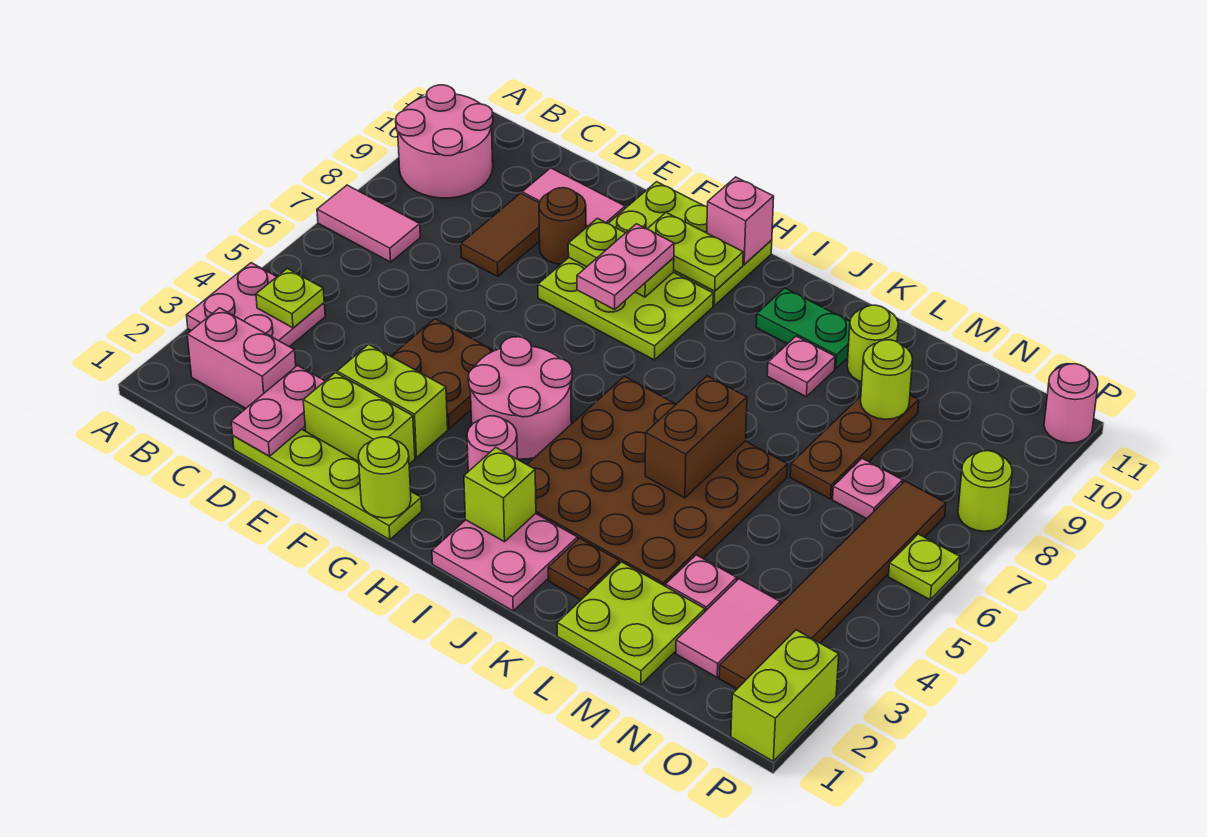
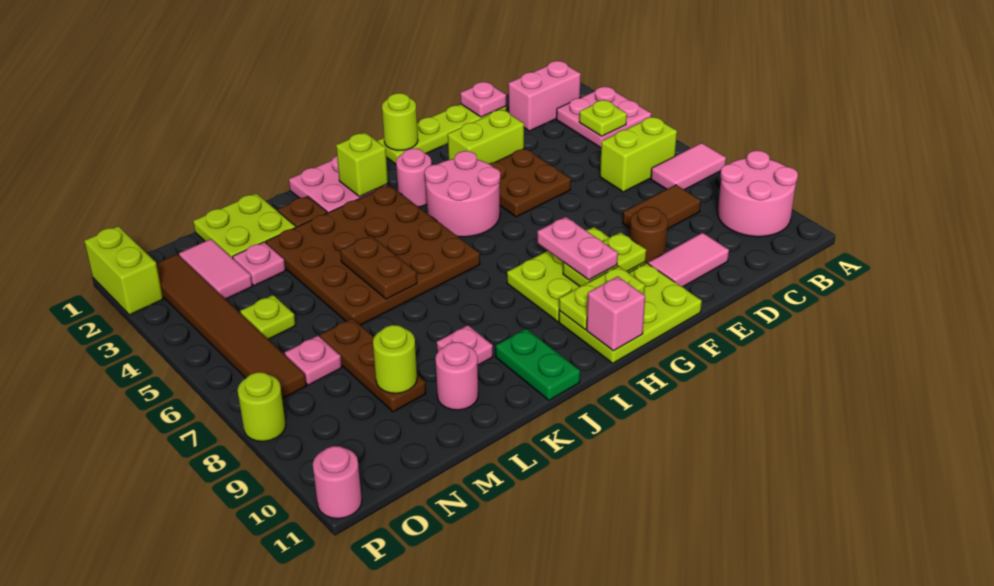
pink 1x2 plate [231,366,325,456] -> pink 1x1 plate [460,82,506,117]
brown 1x2 tile [461,193,540,276] -> brown 1x2 tile turned to [623,185,701,229]
lime 1x2 brick [303,373,415,464] -> lime 1x2 brick moved to [600,117,677,192]
green 1x2 plate [756,288,850,369] -> green 1x2 plate turned to [496,329,580,400]
brown 1x2 brick [645,376,747,498] -> brown 1x2 plate [340,236,417,299]
lime 1x1 round brick [847,305,898,382] -> pink 1x1 round brick [435,342,478,410]
lime 1x1 plate [889,534,960,600] -> lime 1x1 plate moved to [240,295,296,339]

